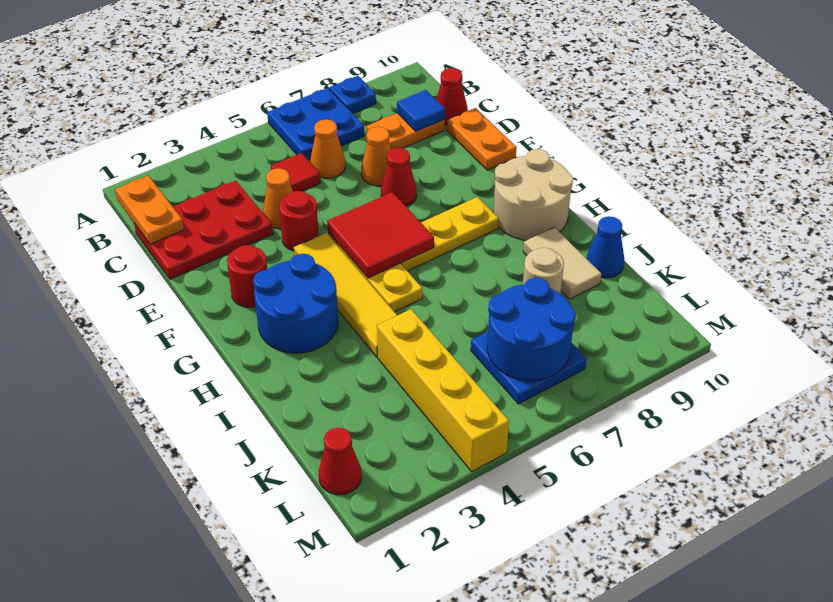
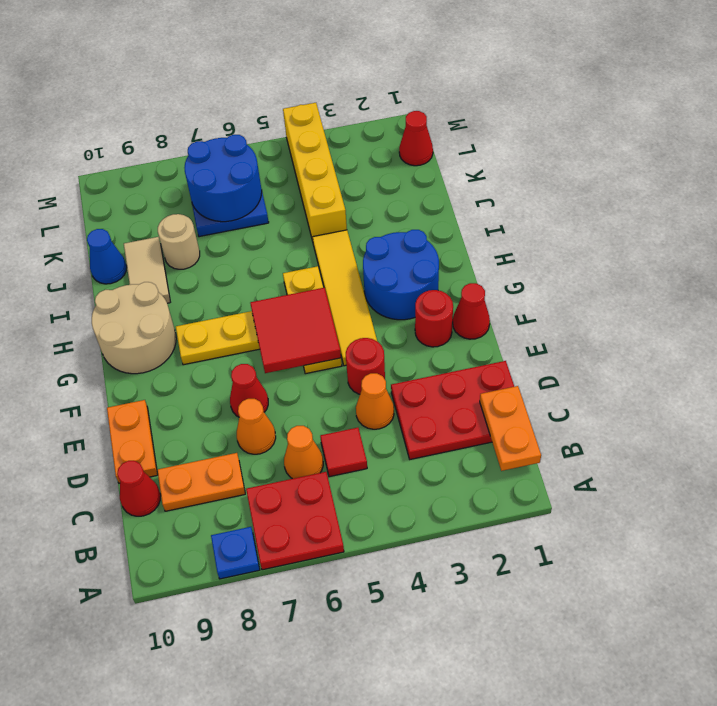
blue 2x2 plate [267,88,364,160] -> red 2x2 plate [246,472,344,570]
blue 1x1 tile [397,90,445,131] -> none
none -> red 1x1 cone [453,283,490,339]

